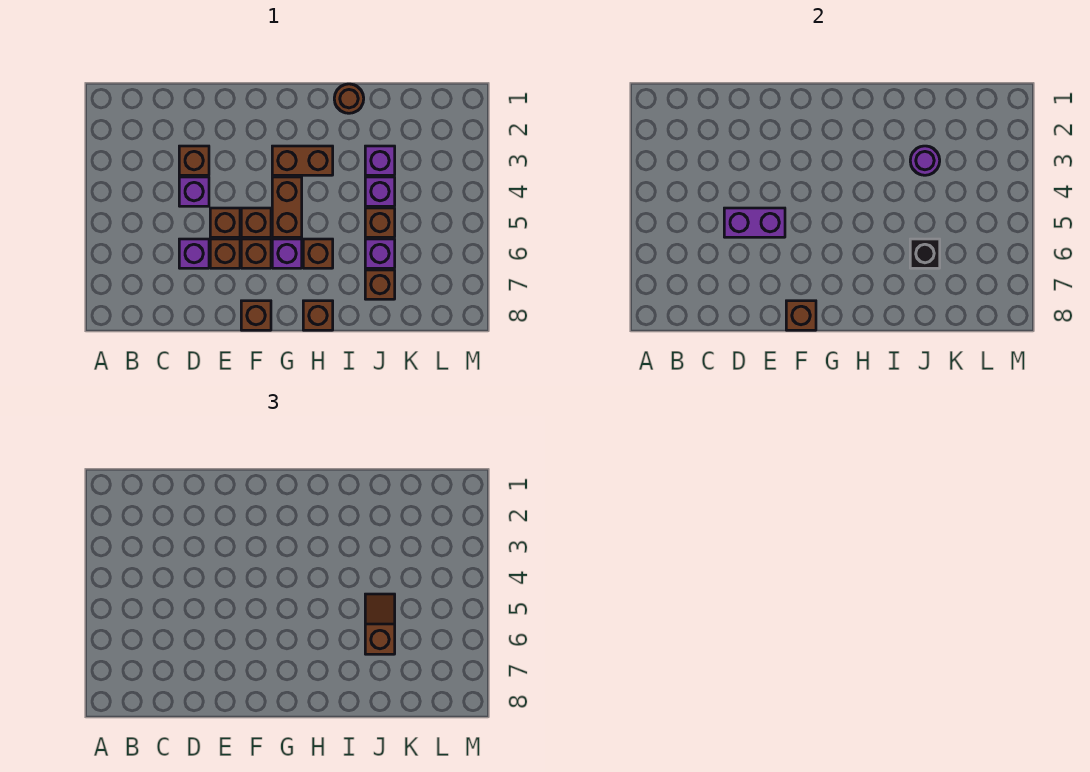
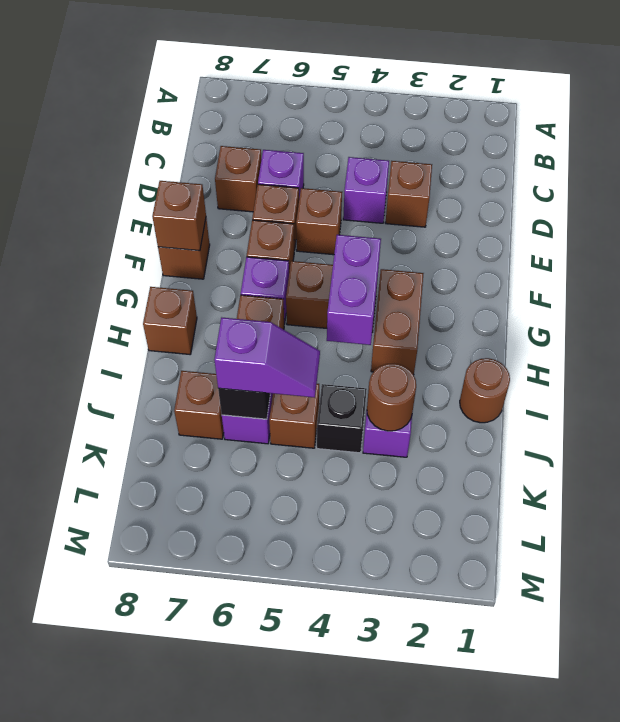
purple 1x2 brick [724,208,785,237] -> purple 1x2 brick moved to [327,235,381,345]
brown 1x1 brick [241,208,271,237] -> brown 1x1 brick moved to [215,146,262,212]
purple 1x1 round brick [910,146,940,175] -> brown 1x1 round brick [367,363,416,431]
purple 1x1 brick [365,177,395,206] -> black 1x1 brick [317,384,367,453]
brown 1x2 slope [365,594,395,654] -> purple 1x2 slope [214,318,320,398]

